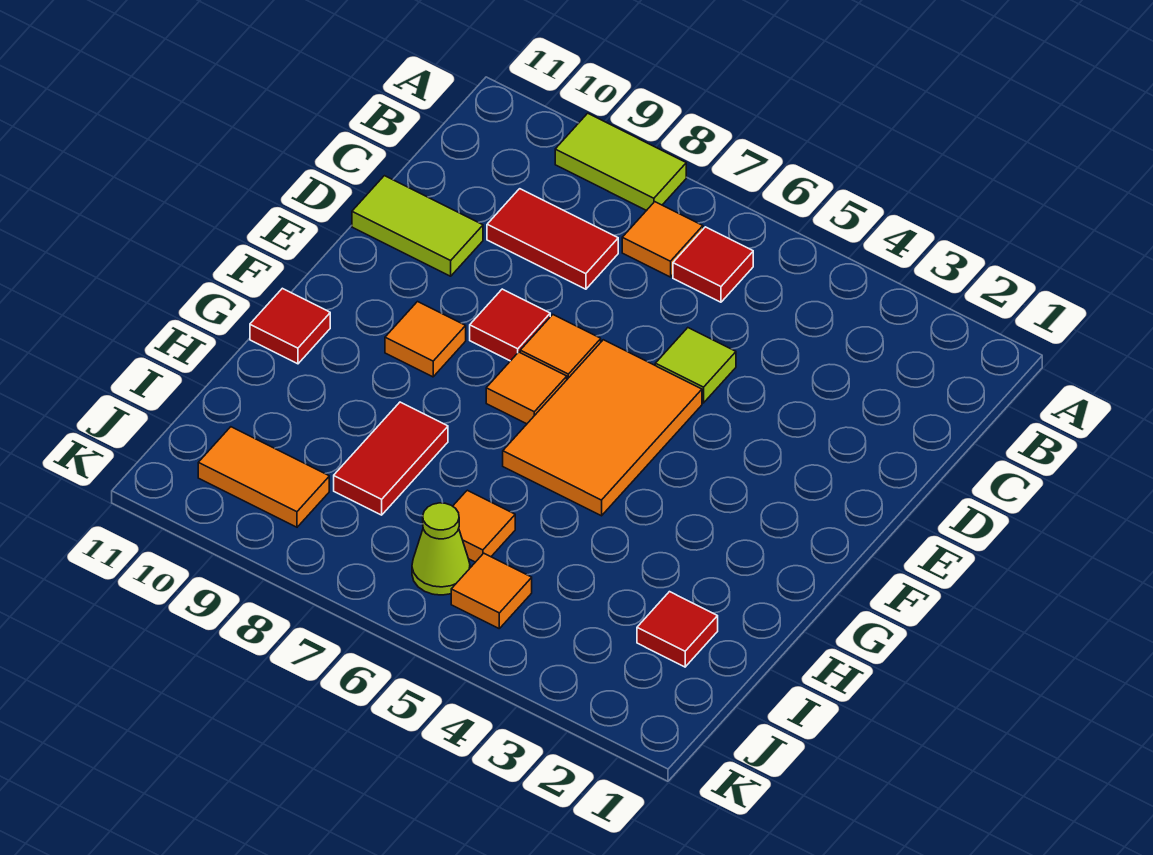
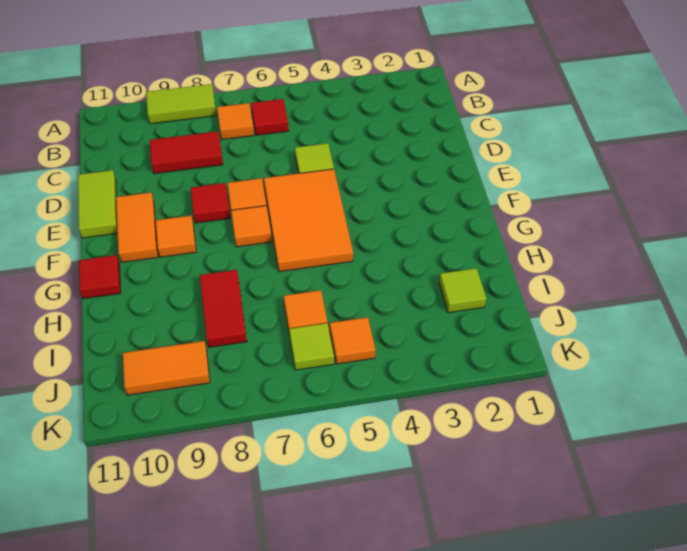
lime 1x2 tile [352,176,483,276] -> lime 1x2 tile turned to [78,170,118,238]
none -> orange 1x2 tile [116,193,158,262]
red 1x1 tile [637,592,718,667] -> lime 1x1 tile [439,268,486,313]
lime 1x1 cone [412,503,470,595] -> lime 1x1 tile [289,323,334,370]

